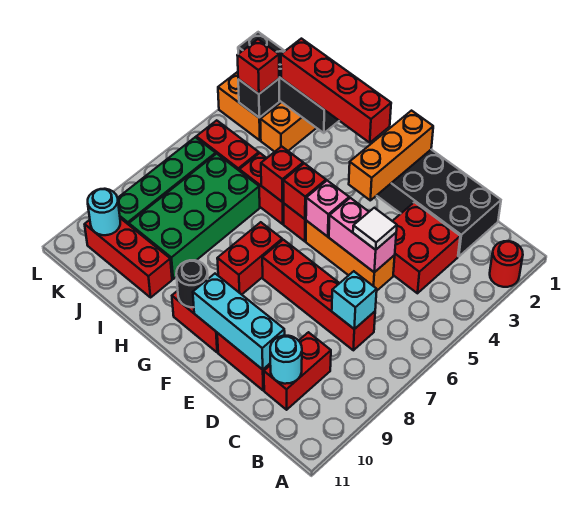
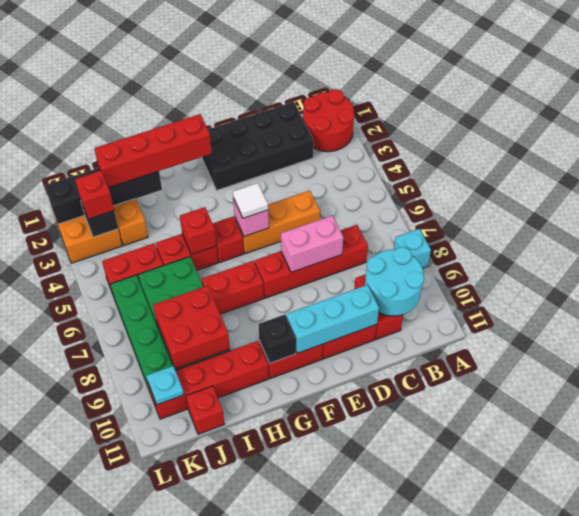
red 1x1 round brick [490,241,523,287] -> red 2x2 round brick [303,89,354,152]
red 2x2 brick [393,202,460,293] -> red 2x2 brick moved to [153,286,230,369]
cyan 1x1 brick [332,271,377,329] -> cyan 1x1 brick moved to [394,229,431,268]
cyan 1x1 round brick [270,336,302,384] -> cyan 2x2 round brick [365,247,424,316]
pink 1x2 brick [329,198,396,272] -> pink 1x2 brick moved to [281,215,343,272]
white 1x1 tile [353,208,397,250] -> white 1x1 tile moved to [233,183,268,218]
orange 1x3 brick [349,111,433,200] -> none
red 1x1 brick [283,163,326,219] -> red 1x1 brick moved to [186,386,224,434]
red 1x2 brick [217,222,282,295] -> red 1x2 brick turned to [201,261,264,314]
black 1x1 round brick [176,260,208,307] -> black 1x1 brick [259,315,296,363]
red 1x3 brick [85,218,172,297] -> red 1x4 brick [148,341,269,419]
cyan 1x1 round brick [88,189,120,235] -> cyan 1x1 plate [146,366,184,405]

